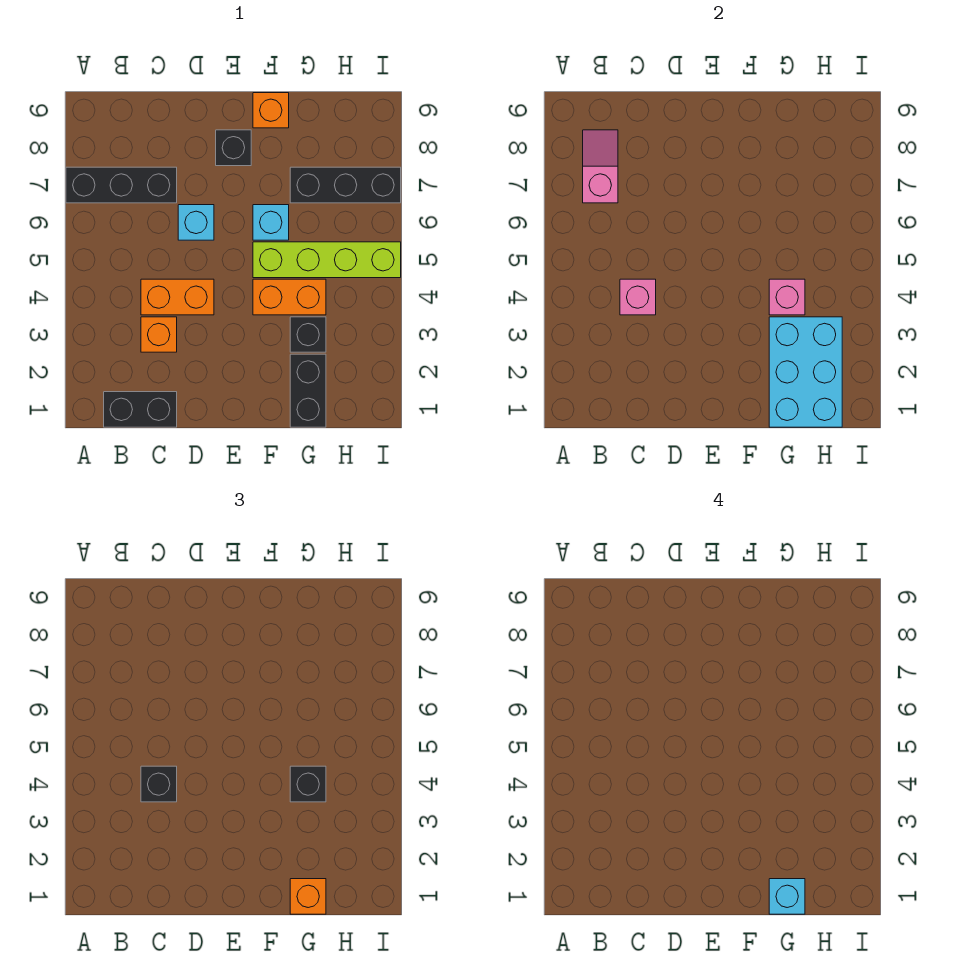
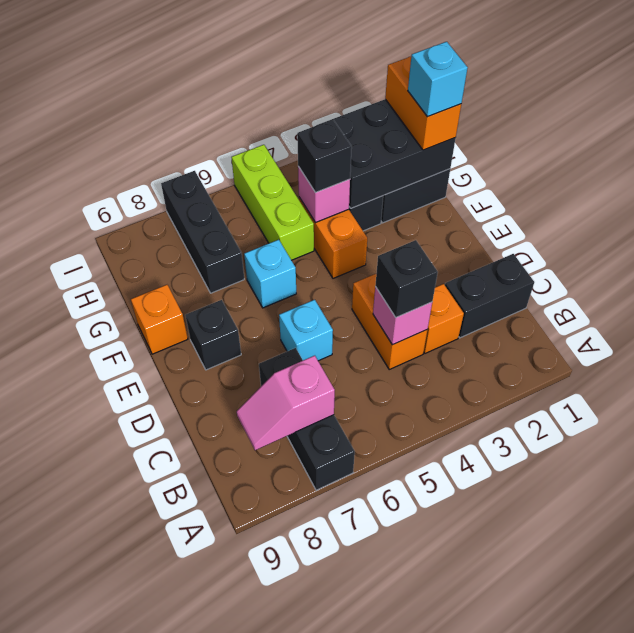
black 1x2 brick [104,392,177,427] -> black 1x2 brick turned to [445,254,534,338]
lime 1x4 brick [253,242,401,278] -> lime 1x3 brick [231,145,314,260]
cyan 2x3 brick [769,317,842,427] -> black 2x3 brick [318,99,456,208]
orange 1x1 brick [290,879,326,914] -> orange 1x2 brick [385,57,461,150]

